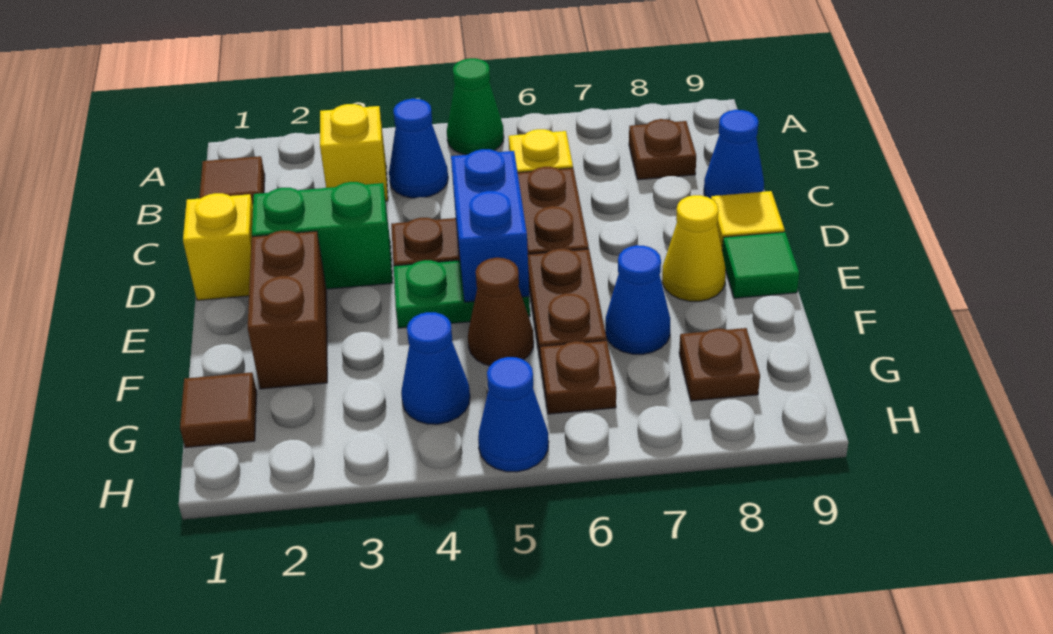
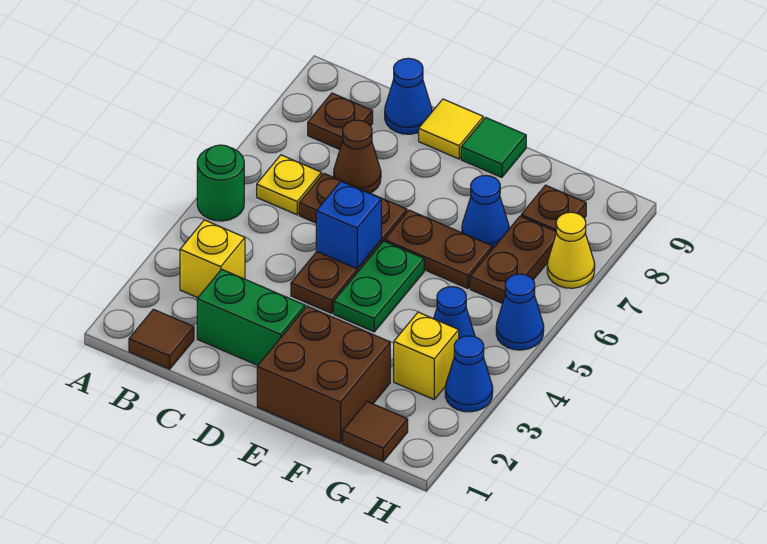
green 1x1 cone [447,58,504,155] -> green 1x1 round brick [197,145,244,221]
blue 1x1 cone [389,99,448,198] -> blue 1x1 cone moved to [445,336,493,412]
yellow 1x1 brick [183,193,253,300] -> yellow 1x1 brick moved to [394,312,459,399]
green 1x2 brick [252,182,392,289] -> green 1x2 brick turned to [197,269,305,365]
blue 1x2 brick [451,149,529,302] -> blue 1x1 brick [316,181,381,269]
brown 1x2 brick [248,231,327,389] -> brown 2x2 brick [257,306,390,443]
yellow 1x1 cone [662,195,726,301] -> yellow 1x1 cone moved to [547,212,595,288]
brown 1x1 cone [468,258,534,366] -> brown 1x1 cone moved to [334,120,381,193]
brown 1x1 plate [540,341,616,414] -> brown 1x2 plate [470,216,556,304]

